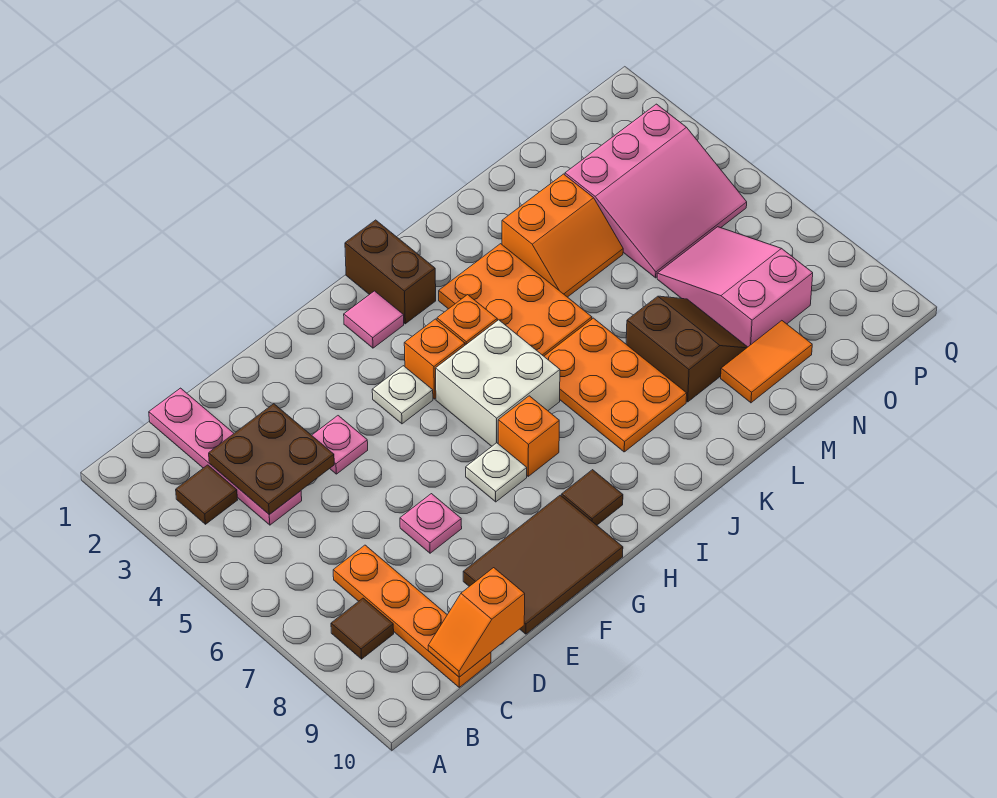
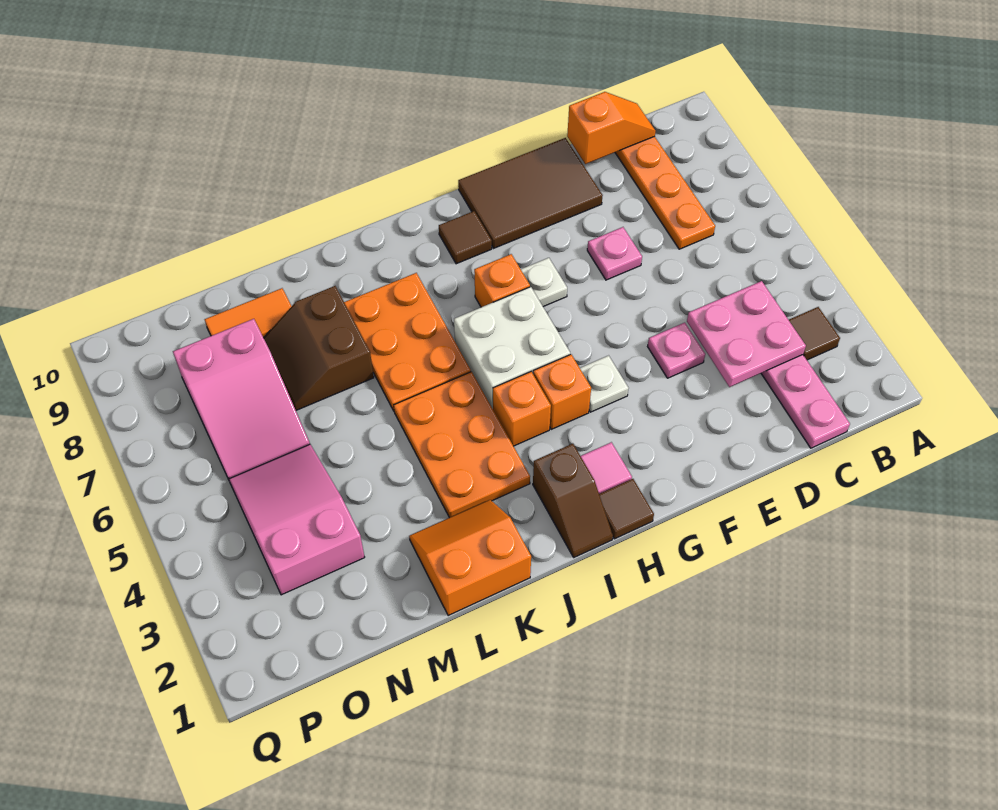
brown 1x1 tile [331,598,394,659] -> brown 1x1 tile moved to [599,479,654,539]
brown 2x2 plate [209,404,334,515] -> pink 2x2 plate [687,281,806,387]
brown 1x2 brick [345,220,436,324] -> brown 1x2 slope [533,444,613,557]
orange 2x2 slope [502,174,623,297] -> orange 2x2 slope moved to [409,500,531,616]
pink 3x3 slope [565,104,747,278] -> pink 2x3 slope [229,444,365,595]

